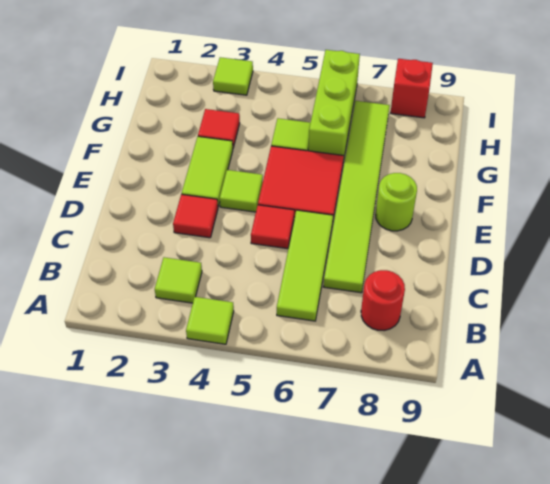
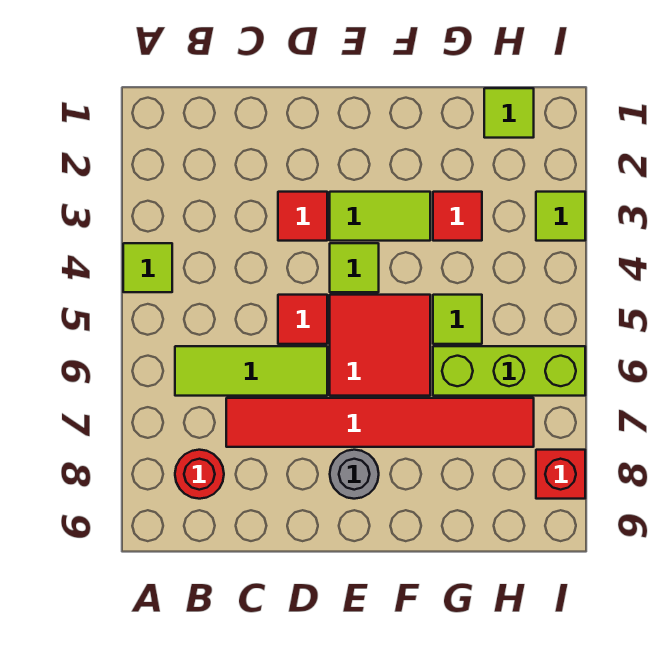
lime 1x1 tile [155,257,202,303] -> lime 1x1 tile moved to [484,88,534,138]
lime 1x6 tile [324,101,390,293] -> red 1x6 tile [226,398,534,447]
lime 1x1 round brick [376,173,417,231] -> grey 1x1 round brick [330,450,379,499]

